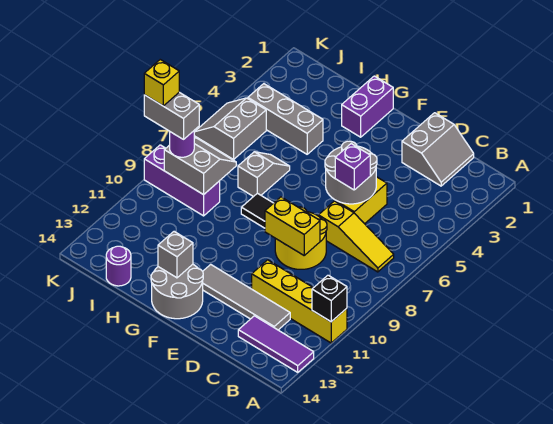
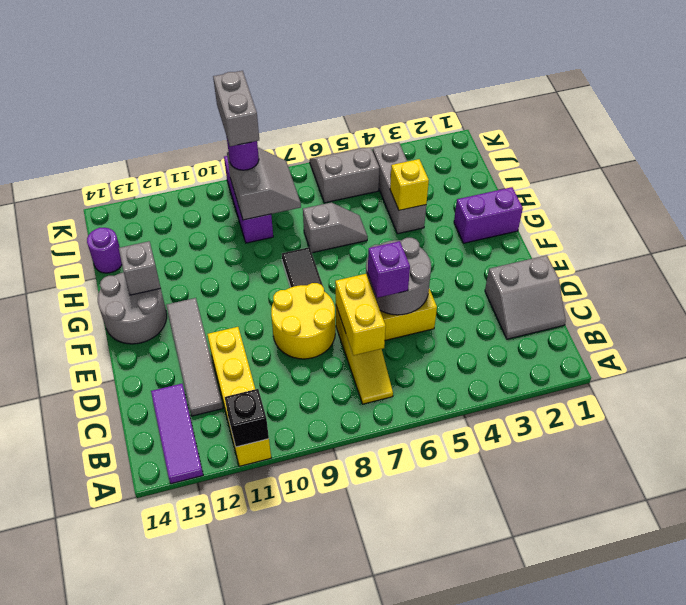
yellow 1x2 brick [265,197,320,255] -> yellow 1x2 brick moved to [335,274,386,355]
yellow 1x1 brick [144,60,179,106] -> yellow 1x1 brick moved to [390,159,429,210]

